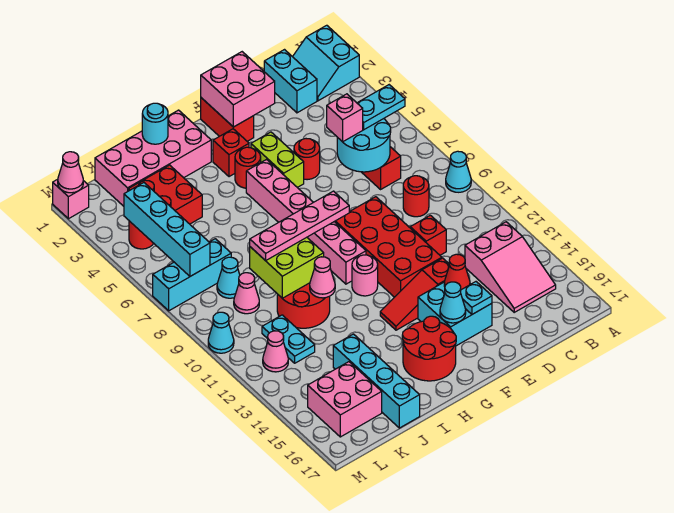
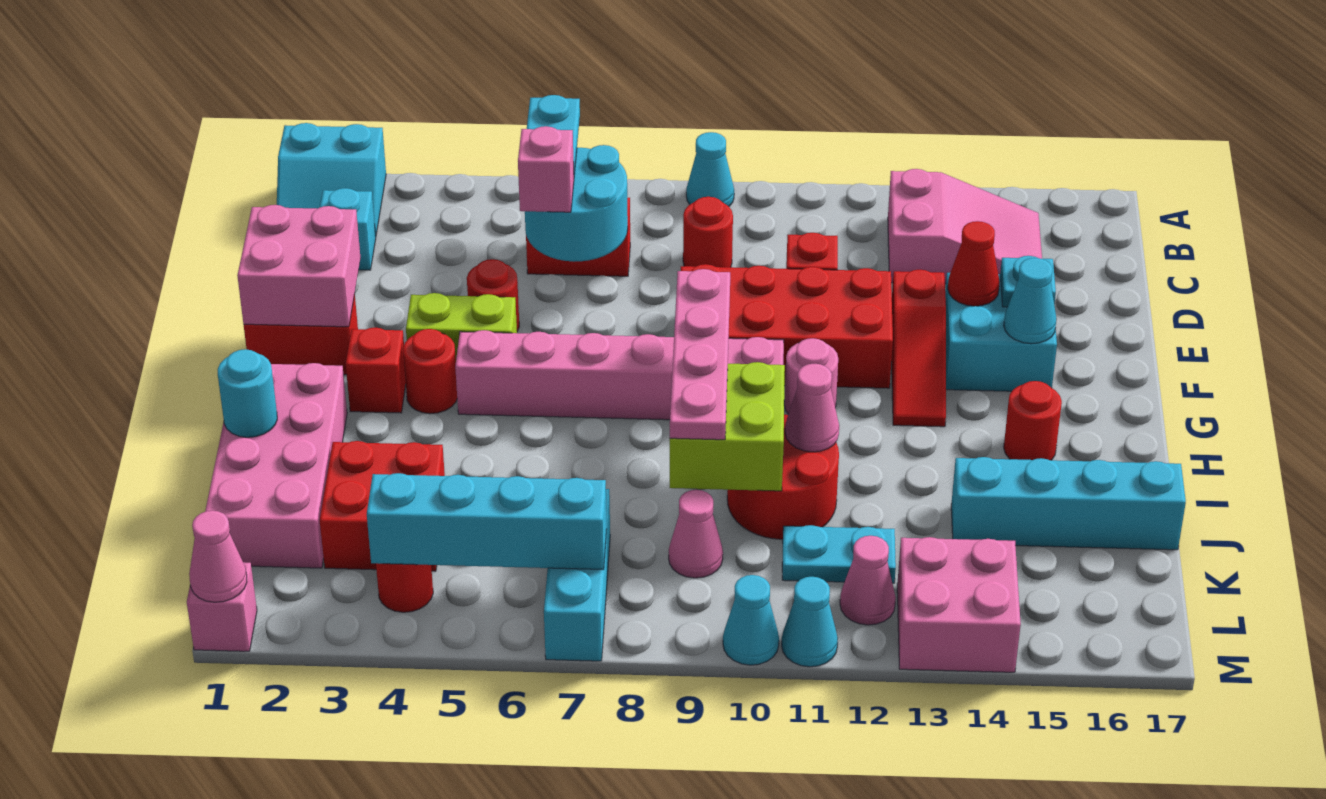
cyan 1x2 brick [264,50,317,113] -> cyan 1x1 brick [320,188,376,270]
red 2x2 round brick [402,316,456,381] -> red 1x1 round brick [1004,381,1062,460]
cyan 1x1 cone [217,257,240,298] -> cyan 1x1 cone moved to [782,577,838,667]
pink 2x2 brick [308,362,382,437] -> pink 2x2 brick moved to [897,537,1021,672]

